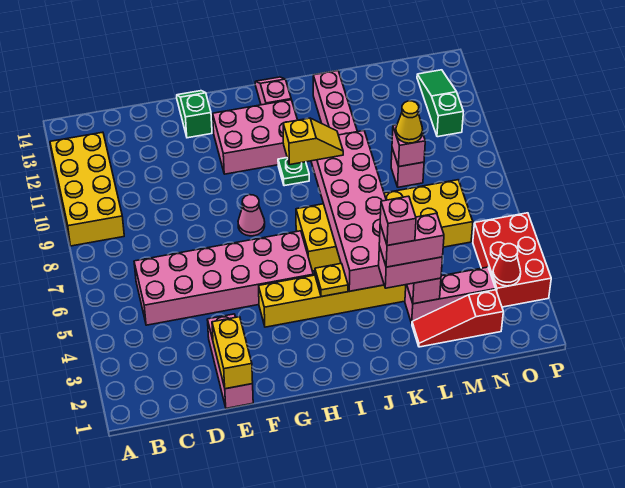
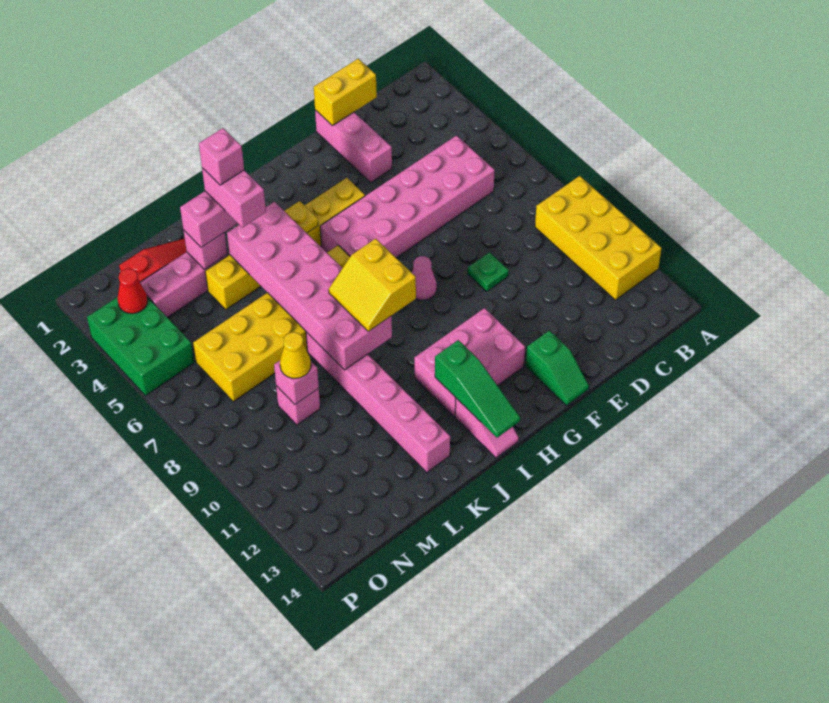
yellow 1x2 brick [212,317,253,389] -> yellow 1x2 brick turned to [314,59,377,126]
yellow 1x2 slope [283,118,343,165] -> yellow 2x2 slope [329,239,416,332]
green 1x1 plate [278,158,309,186] -> green 1x1 plate moved to [468,252,509,291]
pink 1x2 brick [379,213,444,267] -> pink 1x2 brick turned to [202,168,266,228]
red 2x3 brick [473,213,551,307] -> green 2x3 brick [87,297,194,396]
green 1x3 slope [417,70,463,137] -> green 1x3 slope moved to [435,340,520,438]

